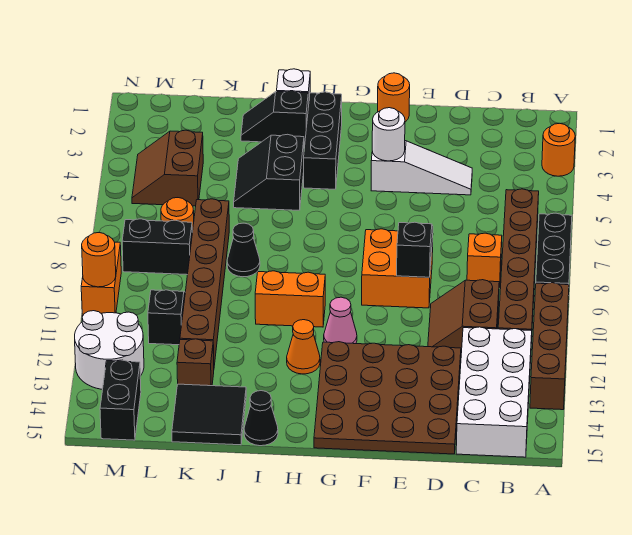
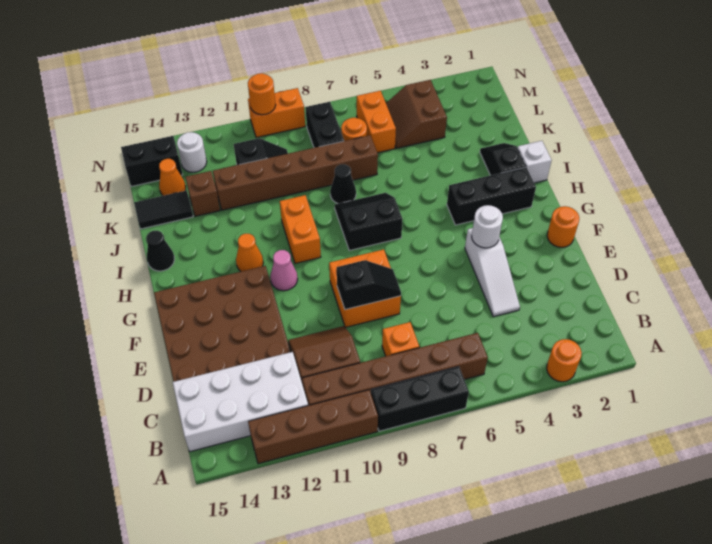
black 2x2 slope [234,134,304,210] -> black 2x2 slope moved to [335,193,403,250]
black 2x2 tile [172,384,246,445] -> black 1x2 tile [134,190,193,229]
brown 2x2 slope [132,130,203,206] -> brown 2x2 slope turned to [386,80,447,148]
none -> orange 1x2 brick [357,91,396,153]
none -> orange 1x1 cone [159,159,186,196]
white 2x2 round brick [75,311,144,389] -> white 1x1 round brick [177,132,207,172]

